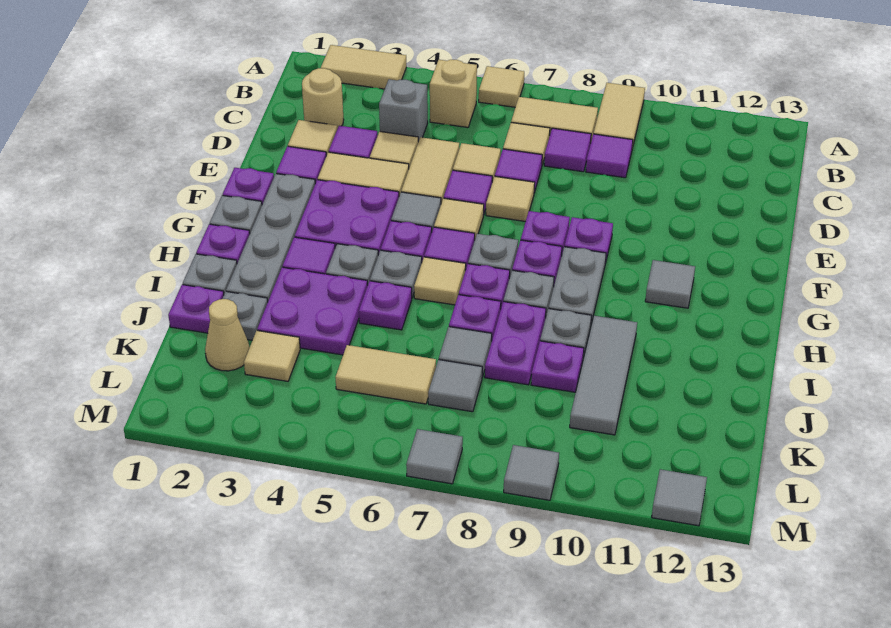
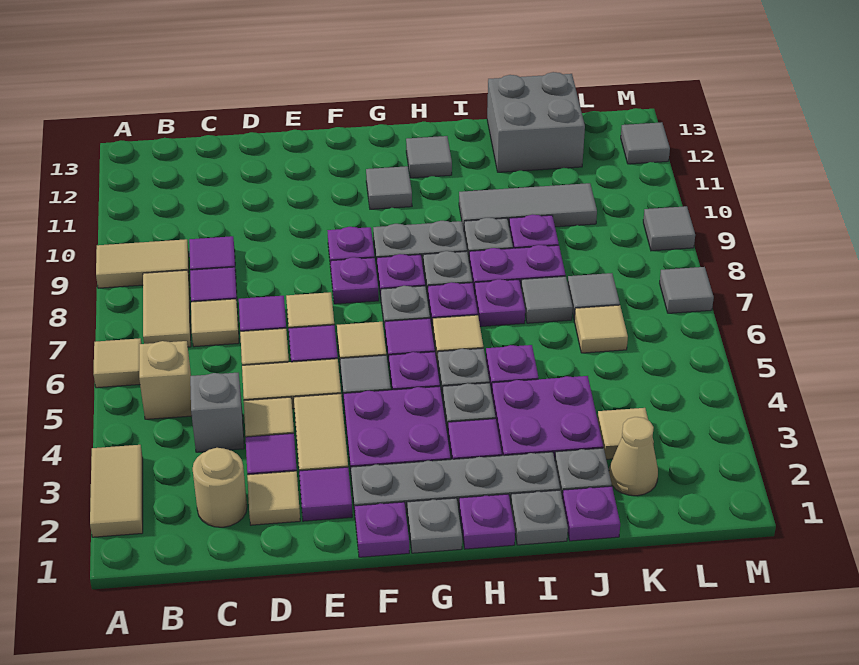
none -> grey 1x1 tile [406,136,452,178]
none -> grey 2x2 brick [487,72,585,172]
tan 1x2 tile [335,345,436,404] -> tan 1x1 tile [574,305,628,353]

